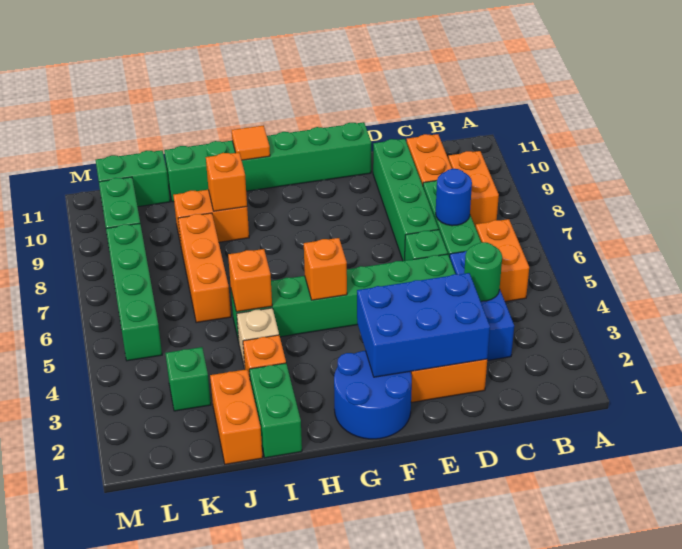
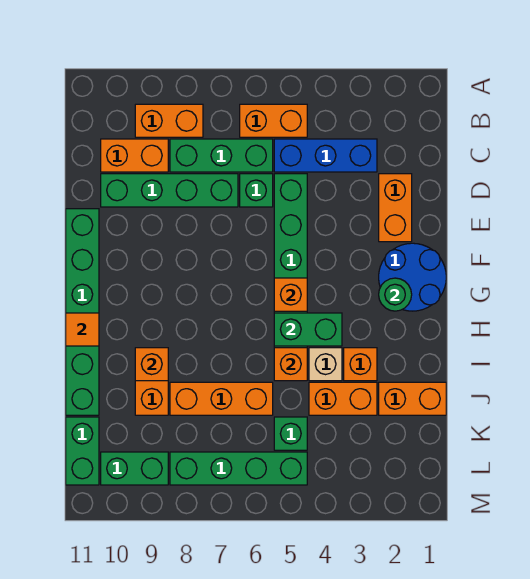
green 1x1 round brick [464,242,502,301] -> green 1x1 round brick moved to [379,278,412,311]
blue 1x1 round brick [436,169,472,226] -> none
blue 2x3 brick [357,273,490,377] -> none
green 1x2 brick [249,363,302,458] -> green 1x2 brick moved to [274,313,342,346]
none -> orange 1x2 brick [309,382,377,415]
green 1x1 brick [165,347,211,411] -> green 1x1 brick moved to [274,417,307,450]

